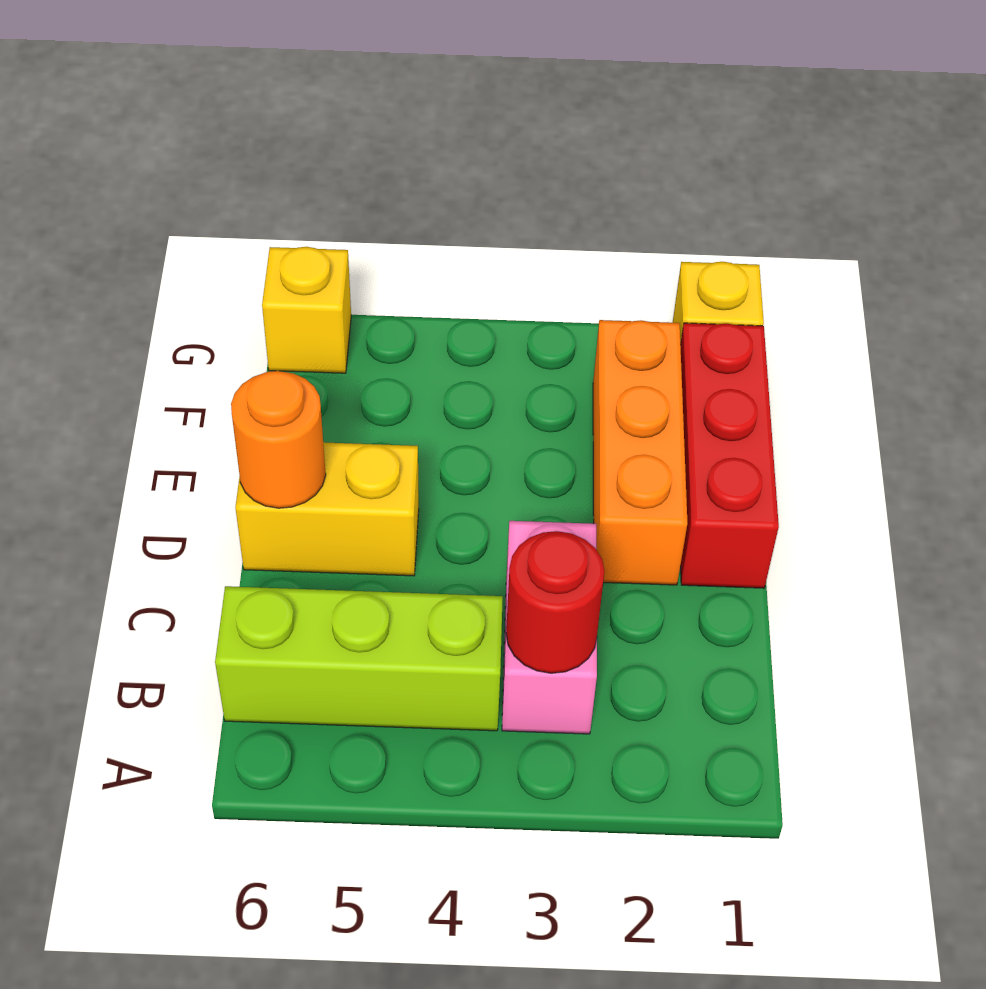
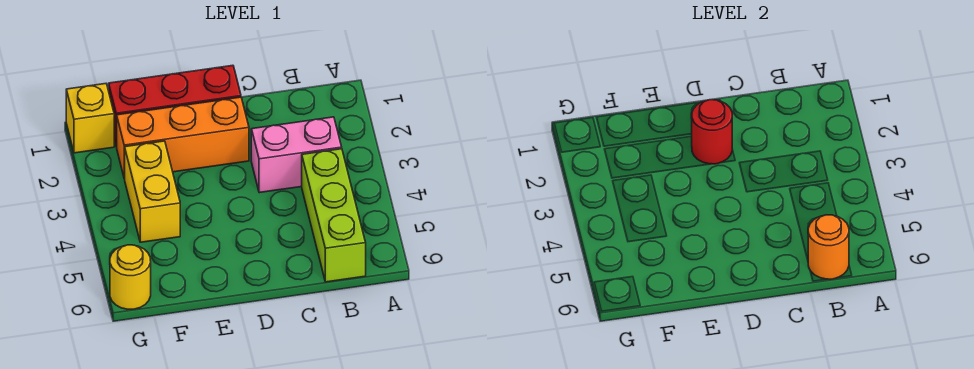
red 1x1 round brick [506,531,605,673] -> red 1x1 round brick moved to [691,100,732,164]
yellow 1x2 brick [235,442,419,576] -> yellow 1x2 brick moved to [124,141,180,242]
orange 1x1 round brick [231,371,326,508] -> orange 1x1 round brick moved to [808,215,849,279]
yellow 1x1 brick [262,247,351,373] -> yellow 1x1 round brick [110,245,151,309]

